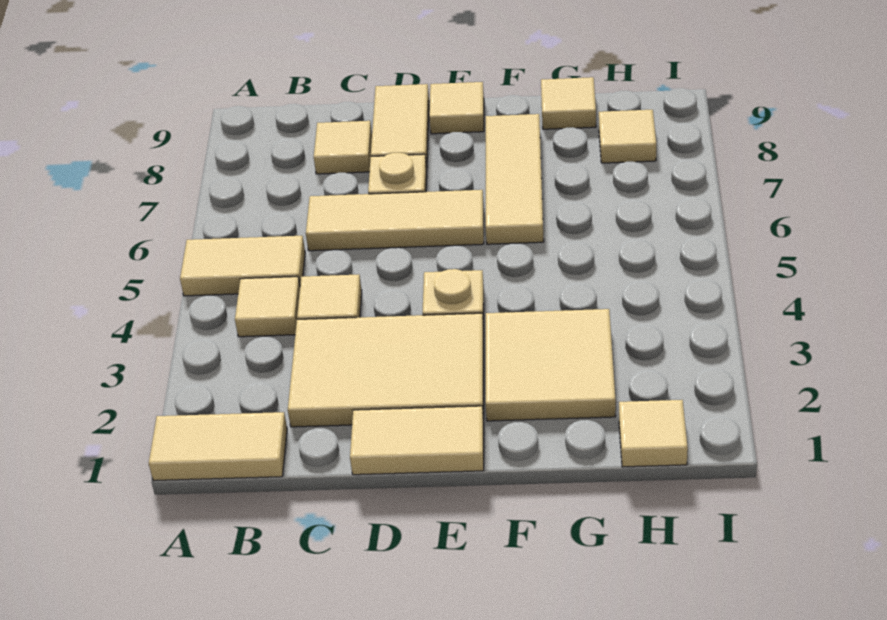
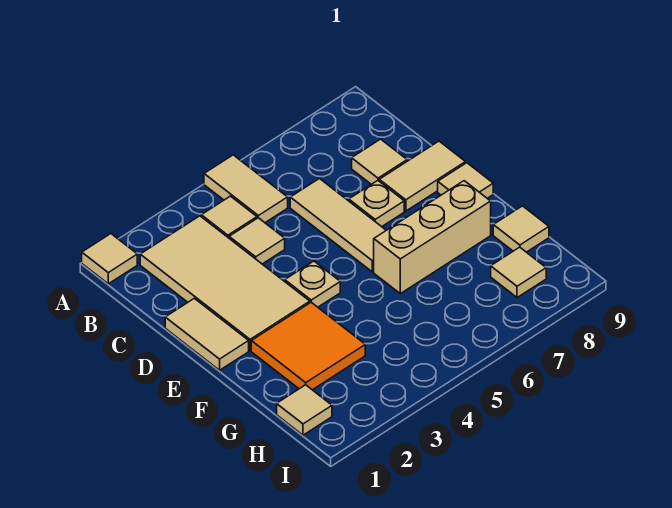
tan 1x2 tile [149,412,287,481] -> tan 1x1 tile [82,234,137,284]
tan 2x3 tile [288,313,484,427] -> tan 2x4 tile [140,216,310,351]
tan 2x2 tile [486,309,616,421] -> orange 2x2 tile [251,302,365,390]
tan 1x3 tile [486,114,544,244] -> tan 1x3 brick [374,181,491,294]

